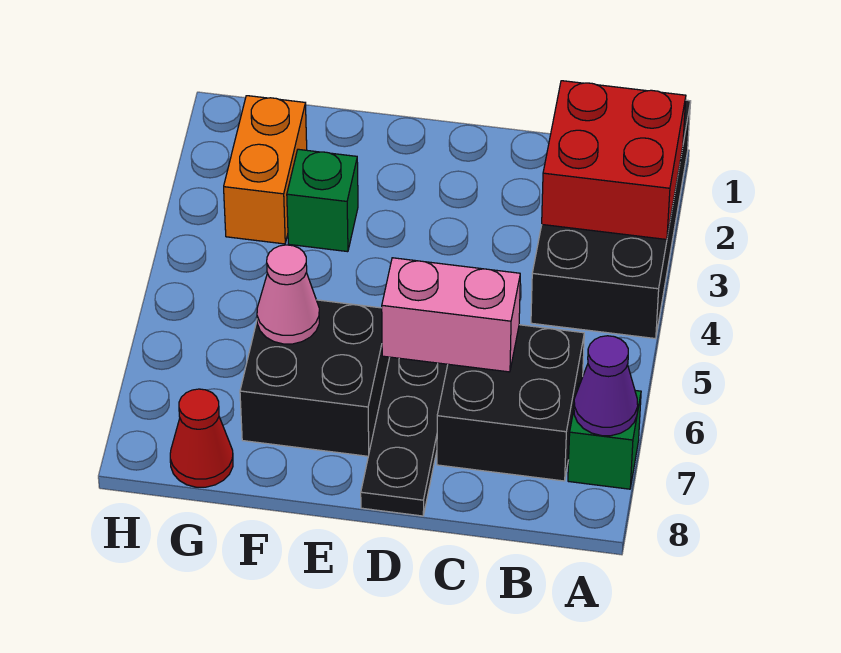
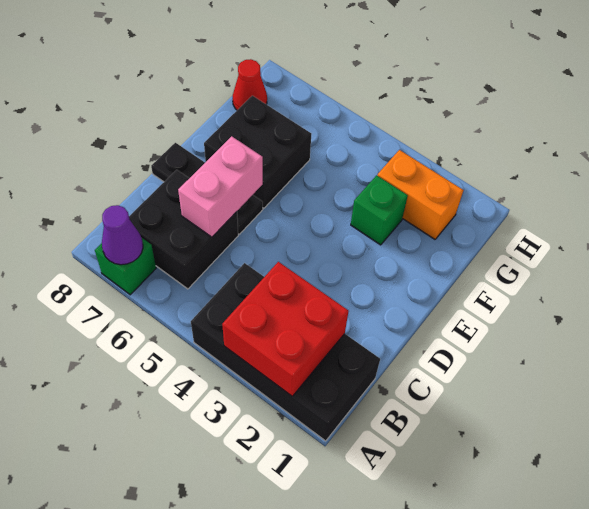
pink 1x1 cone [257,245,319,344] -> none

